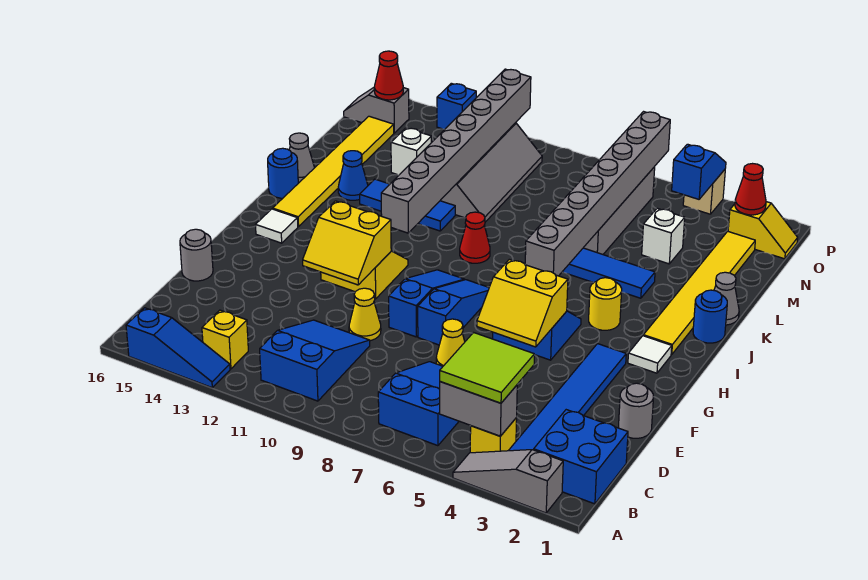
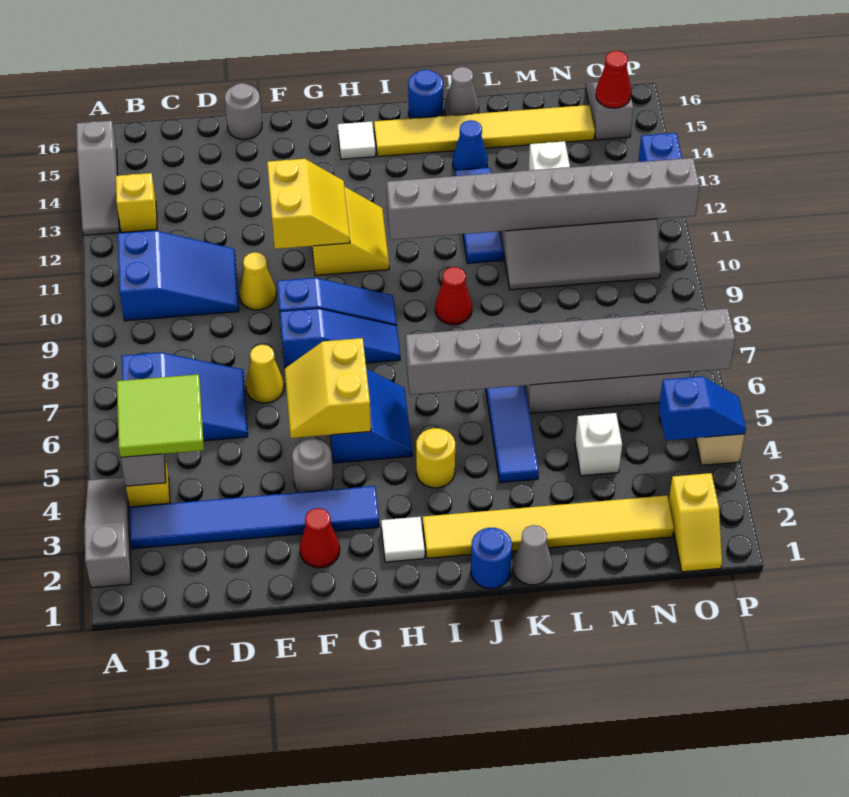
blue 1x3 slope [126,308,230,388] -> grey 1x3 slope [76,121,119,235]
blue 2x2 brick [534,410,628,504] -> none
grey 1x1 round brick [619,383,653,438] -> grey 1x1 round brick moved to [292,438,333,492]
yellow 2x2 slope [303,201,391,285] -> yellow 2x2 slope turned to [267,159,350,249]
red 1x1 cone [735,164,766,215] -> red 1x1 cone moved to [300,508,340,568]

